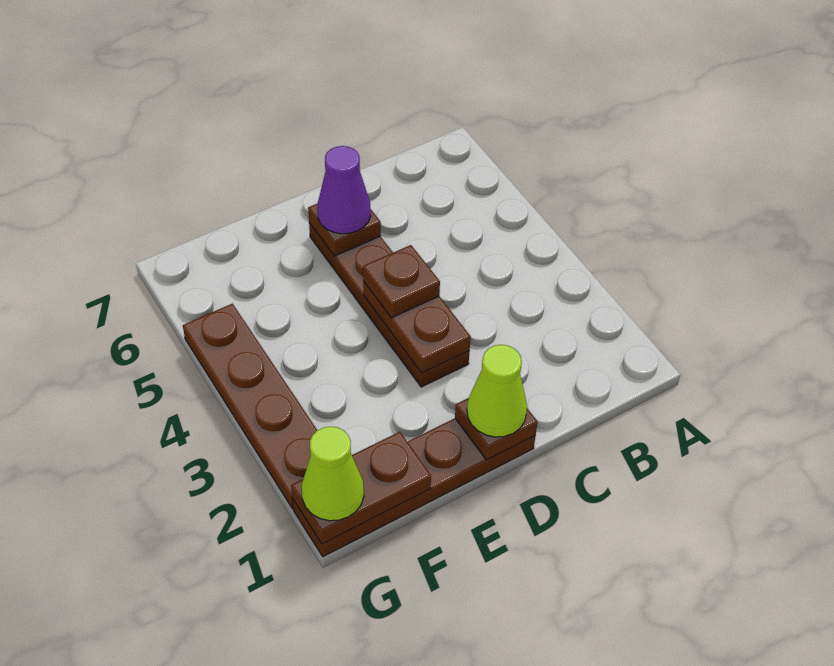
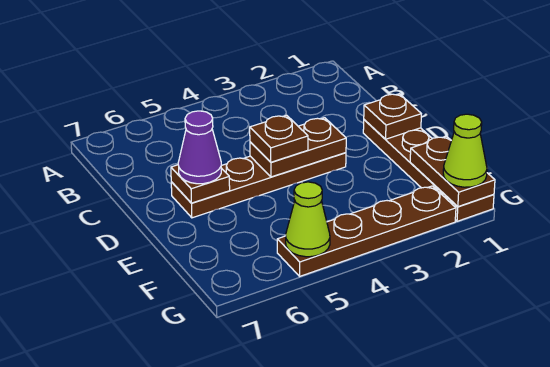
lime 1x1 cone [467,345,527,437] -> lime 1x1 cone moved to [286,182,330,257]

